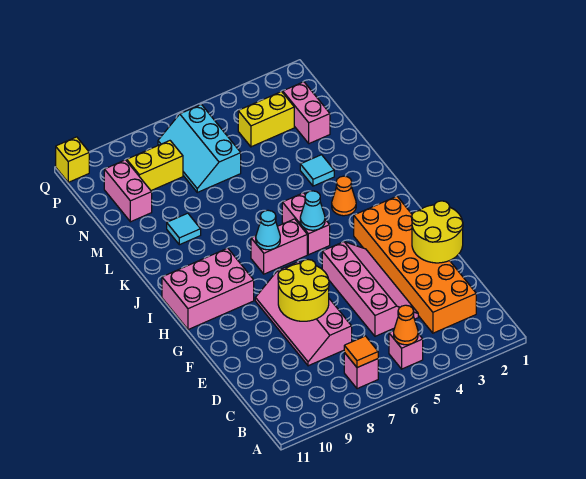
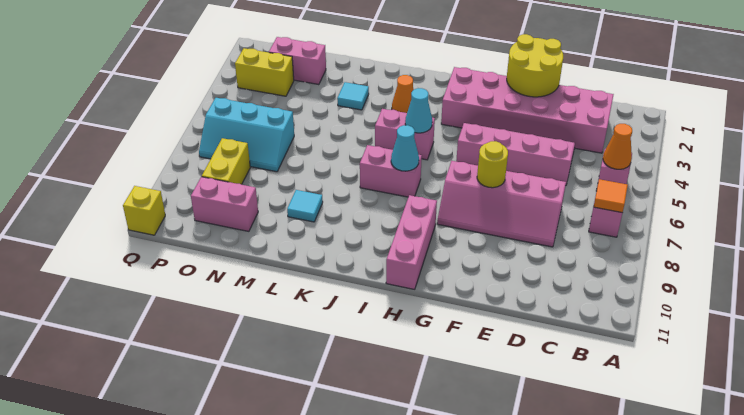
orange 2x6 brick [354,196,476,333] -> pink 2x6 brick [441,67,614,153]
yellow 2x2 round brick [278,260,329,321] -> yellow 1x1 round brick [477,141,508,188]
pink 2x3 brick [162,248,254,330] -> pink 1x3 brick [386,195,437,289]
pink 1x2 brick [251,219,307,274] -> pink 1x2 brick turned to [360,145,422,197]
yellow 1x2 brick [238,92,294,147] -> yellow 1x2 brick turned to [235,48,294,96]

